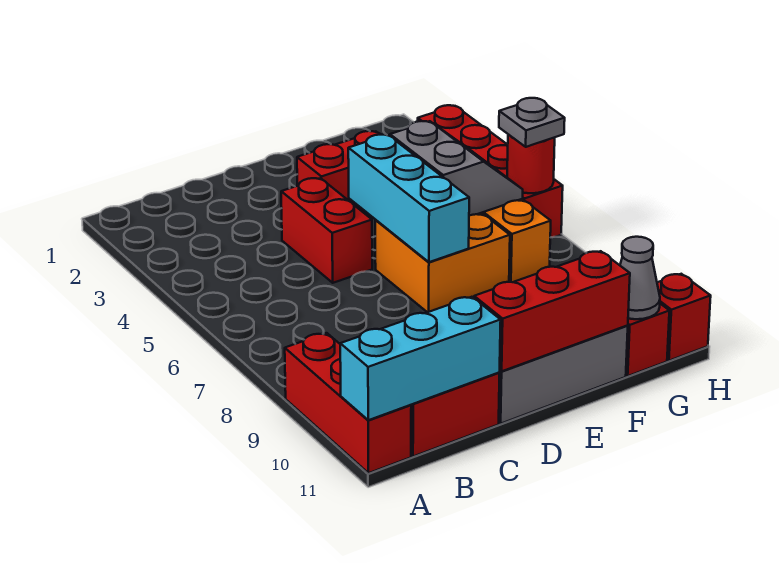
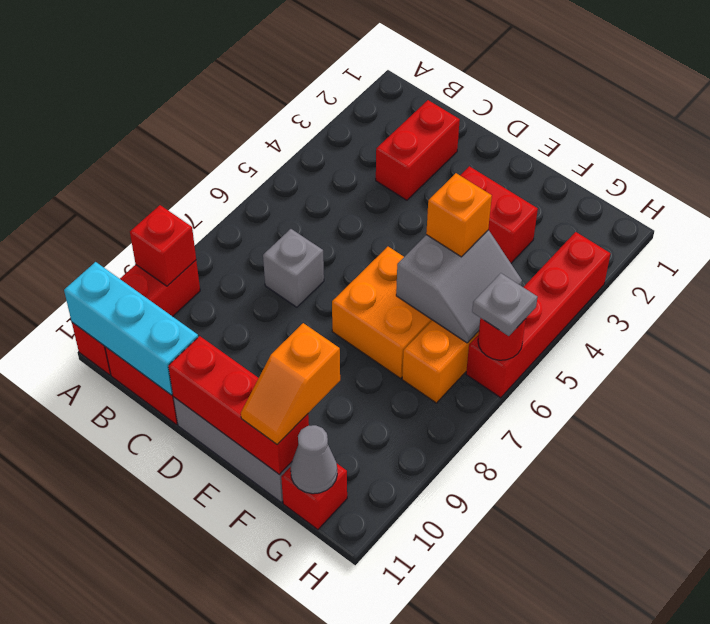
none -> grey 1x1 brick [263,229,324,307]
red 1x2 brick [281,178,372,283] -> red 1x2 brick moved to [376,100,460,200]
cyan 1x3 brick [348,135,469,262] -> none
none -> orange 1x1 brick [426,173,492,257]
none -> orange 1x2 slope [241,323,340,444]
red 1x1 brick [657,274,711,361] -> red 1x1 brick moved to [130,205,196,286]

